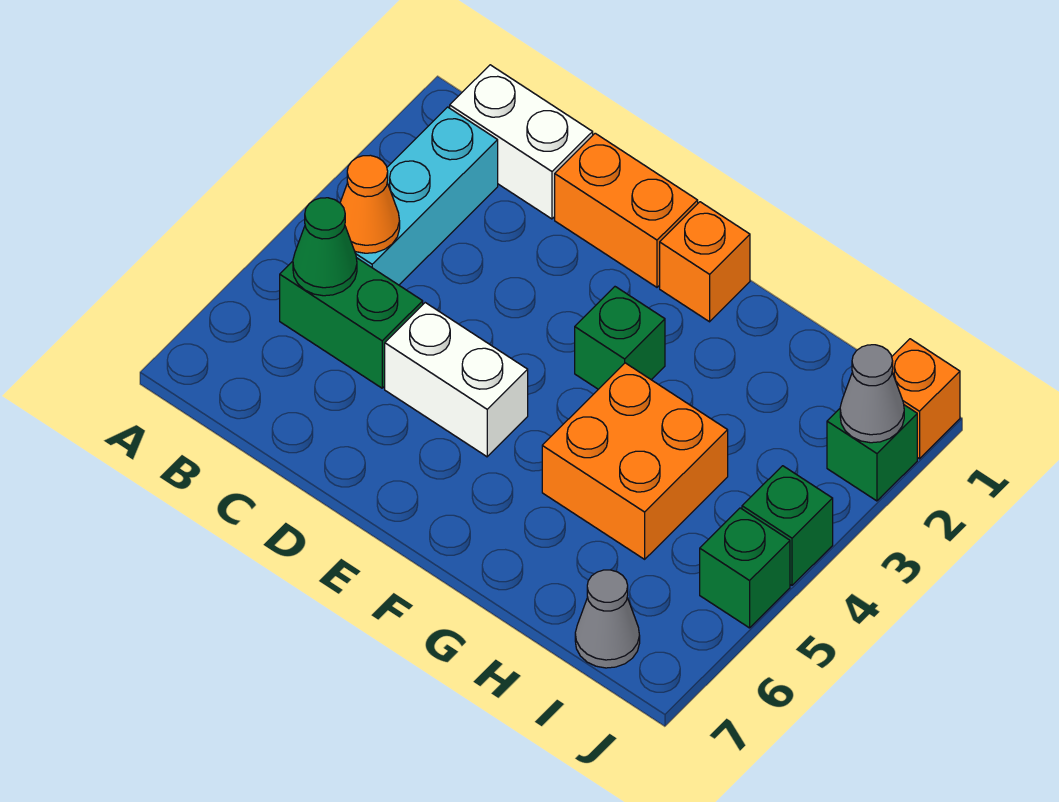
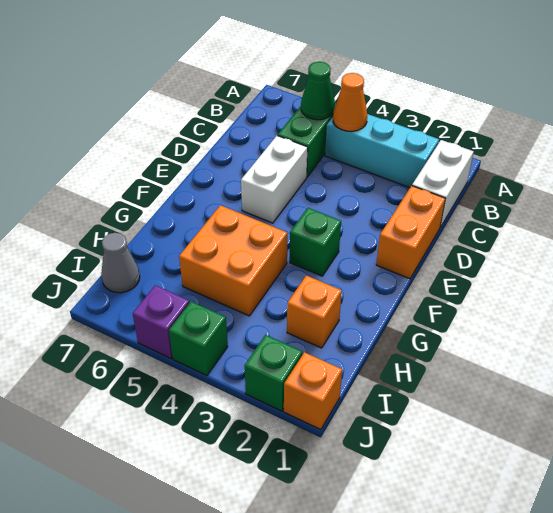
orange 1x1 brick [660,202,750,322] -> orange 1x1 brick moved to [287,275,342,348]
grey 1x1 cone [840,345,904,443] -> none
green 1x1 brick [700,508,790,628] -> purple 1x1 brick [133,285,189,358]

